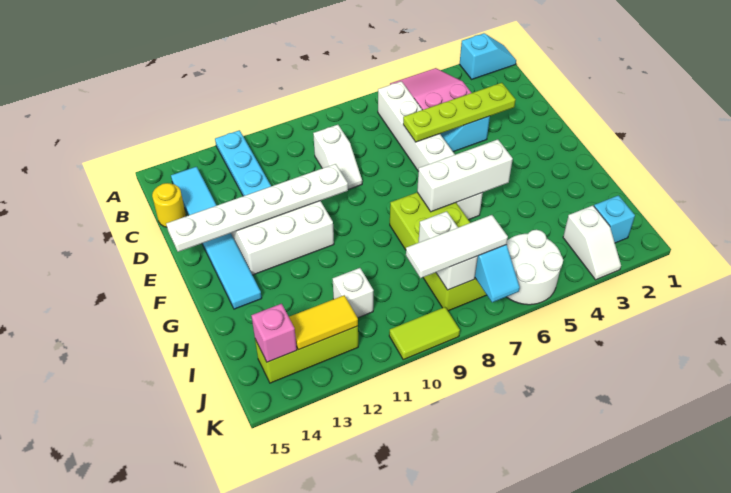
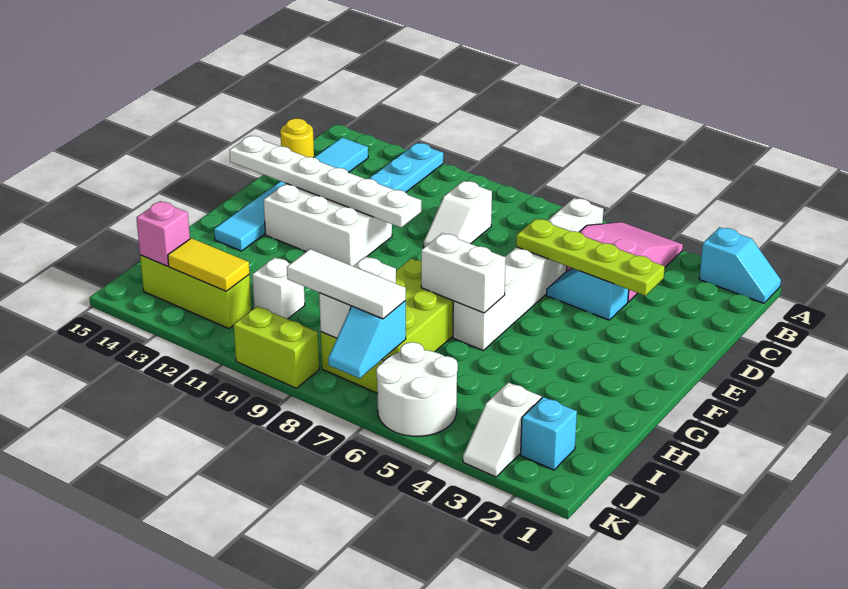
white 1x3 brick [417,139,513,212] -> white 1x2 brick [421,233,506,313]
lime 1x2 tile [389,307,460,360] -> lime 1x2 brick [234,306,319,388]

